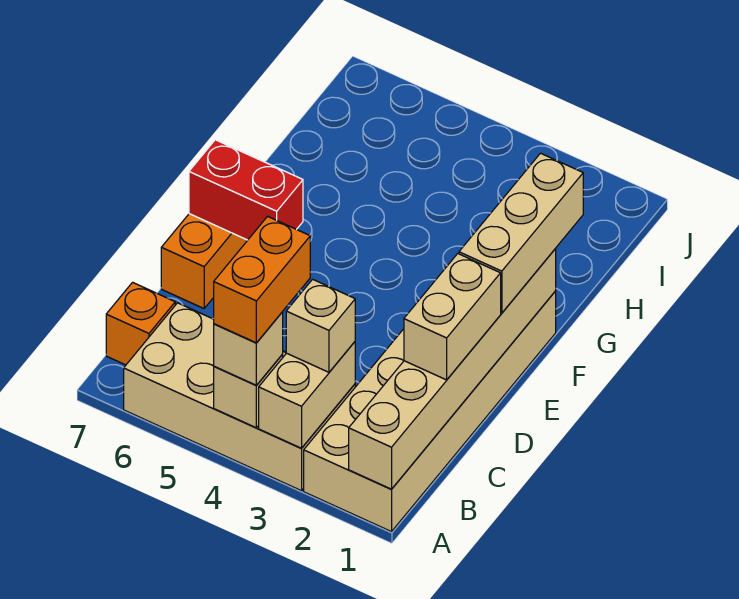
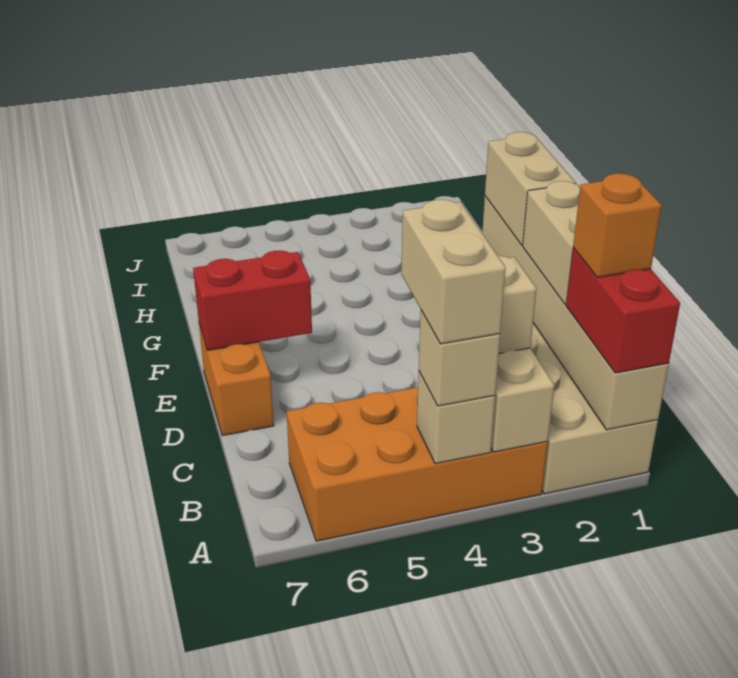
none -> red 1x2 brick [566,248,680,373]
tan 2x4 brick [124,303,355,491] -> orange 2x4 brick [287,387,548,541]
orange 1x2 brick [214,216,310,343] -> tan 1x2 brick [401,200,506,344]
orange 1x1 brick [106,282,175,365] -> orange 1x1 brick moved to [573,174,662,277]
tan 1x3 brick [459,153,583,313] -> tan 1x2 brick [485,132,575,245]

